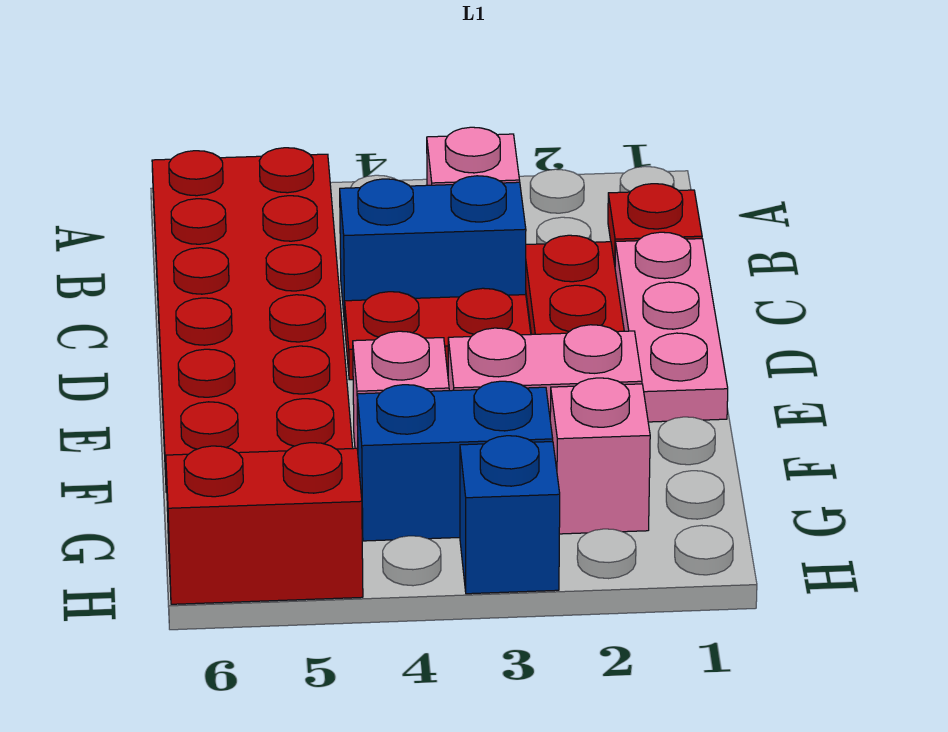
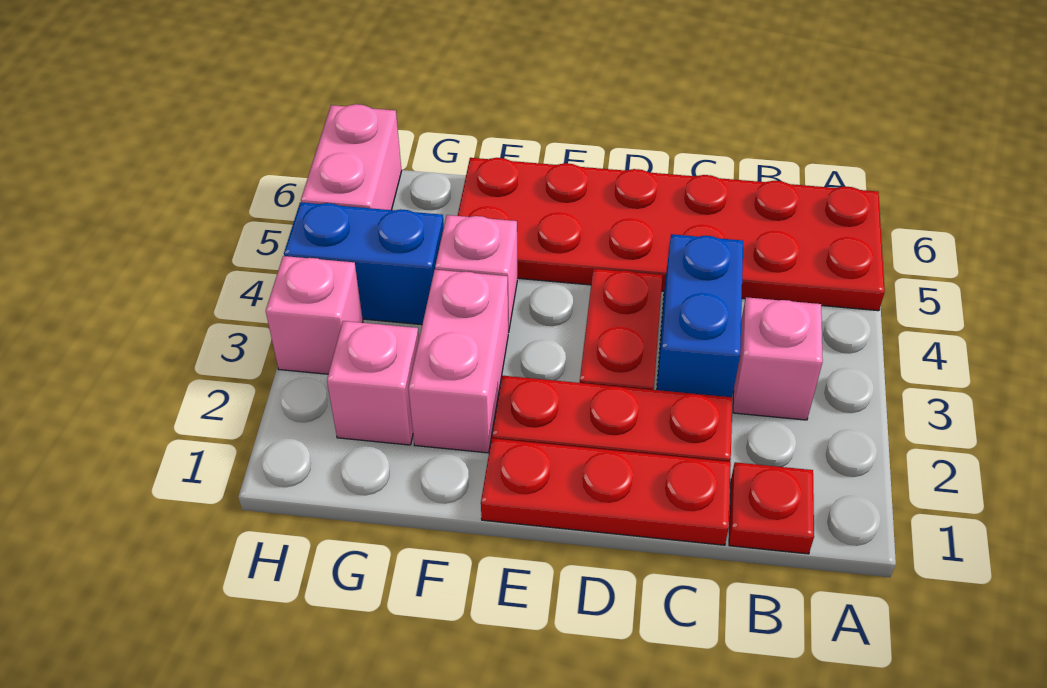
pink 1x3 plate [615,232,728,422] -> red 1x3 plate [481,438,731,545]
blue 1x2 brick [357,381,553,541] -> blue 1x2 brick turned to [284,202,444,325]
blue 1x1 brick [460,436,560,594] -> pink 1x1 brick [266,256,363,374]
red 1x2 brick [166,443,363,604] -> pink 1x2 brick [301,104,402,210]

